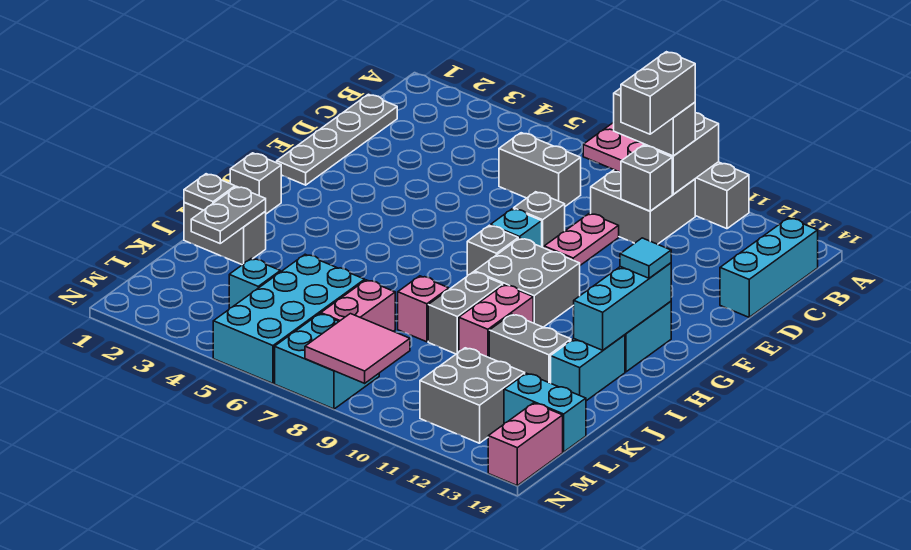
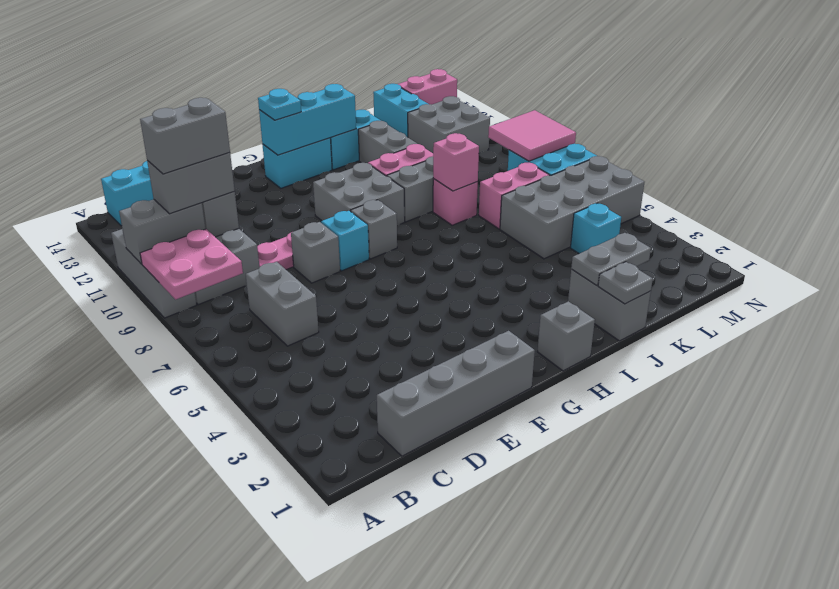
grey 1x2 brick [614,88,695,156] -> grey 1x2 brick turned to [147,152,235,214]
grey 1x4 plate [277,94,397,185] -> grey 1x4 brick [377,331,535,456]
cyan 1x1 tile [620,238,671,278] -> cyan 1x1 plate [258,89,301,120]
none -> pink 1x1 brick [433,133,479,191]
cyan 2x4 brick [213,254,365,383] -> grey 2x4 brick [500,156,644,259]

